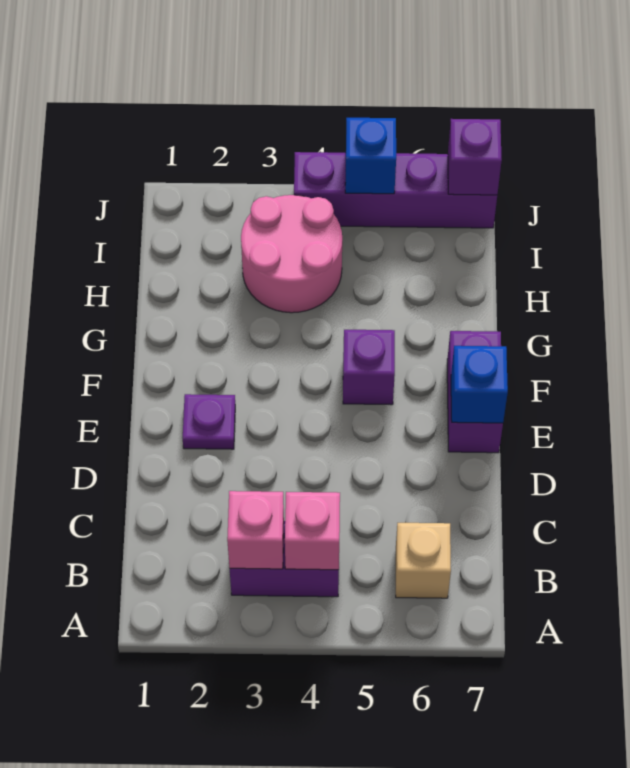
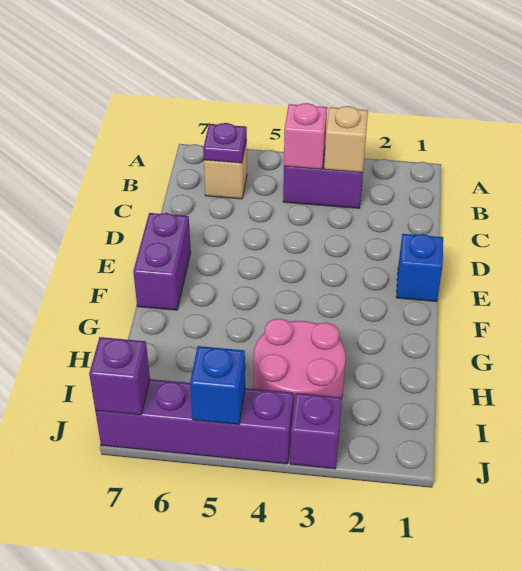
pink 1x1 brick [227,491,284,569] -> tan 1x1 brick [324,106,368,172]
purple 1x1 plate [183,394,235,449] -> purple 1x1 plate moved to [203,123,247,163]
blue 1x1 brick [451,346,508,423] -> blue 1x1 brick moved to [396,234,443,302]
purple 1x1 brick [343,330,395,405] -> purple 1x1 brick moved to [290,393,342,469]

